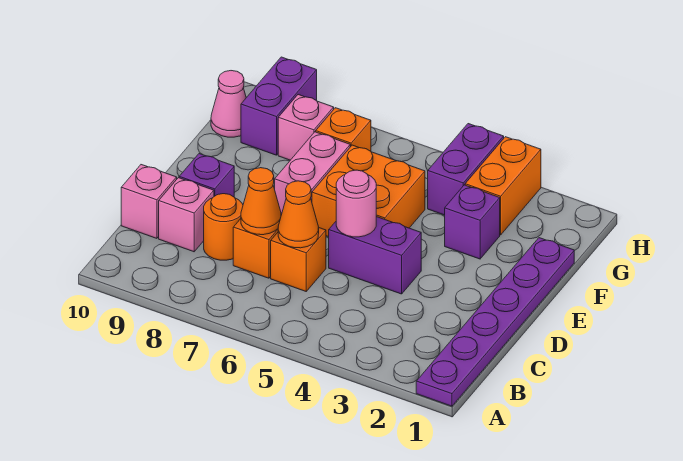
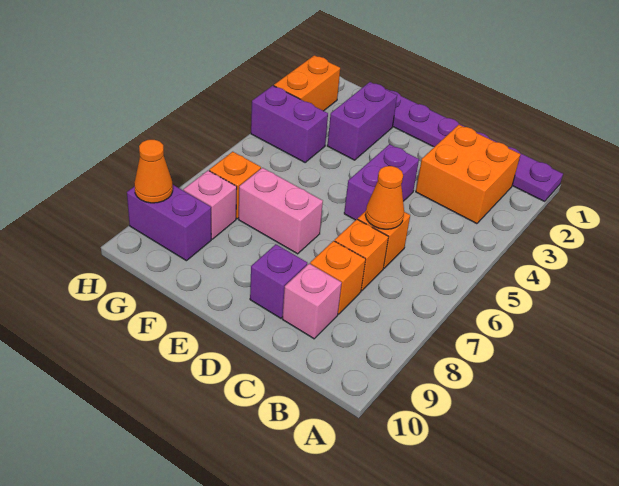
orange 1x1 cone [241,168,281,235] -> orange 1x1 cone moved to [134,140,173,203]
orange 1x1 round brick [204,194,243,260] -> orange 1x1 brick [310,241,366,314]
pink 1x1 brick [121,165,177,238] -> none
pink 1x1 round brick [336,170,376,237] -> none
orange 2x2 brick [312,145,425,237] -> orange 2x2 brick moved to [416,125,520,224]
purple 1x1 brick [445,185,500,259] -> purple 1x2 brick [327,82,397,160]
orange 1x2 brick [465,137,541,235] -> orange 1x2 brick turned to [274,55,340,111]
pink 1x1 cone [211,71,246,137] -> none

